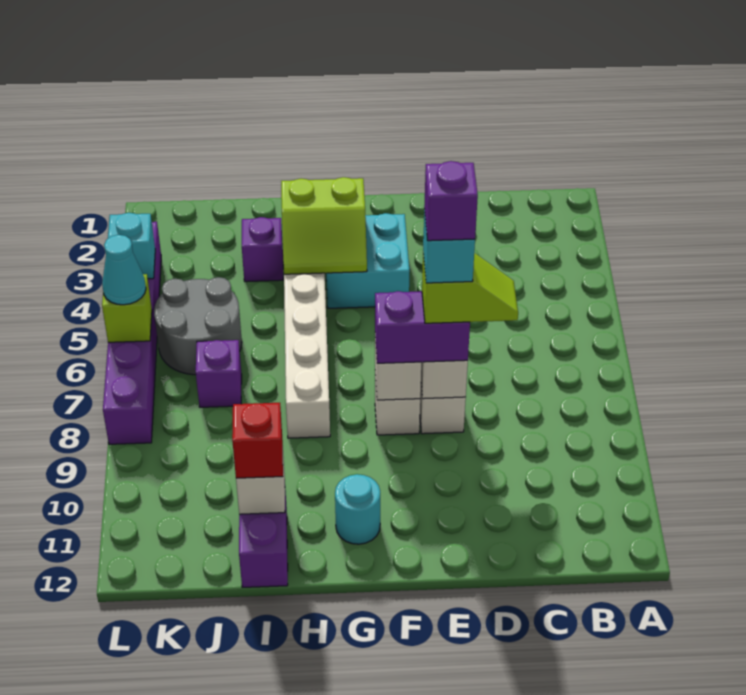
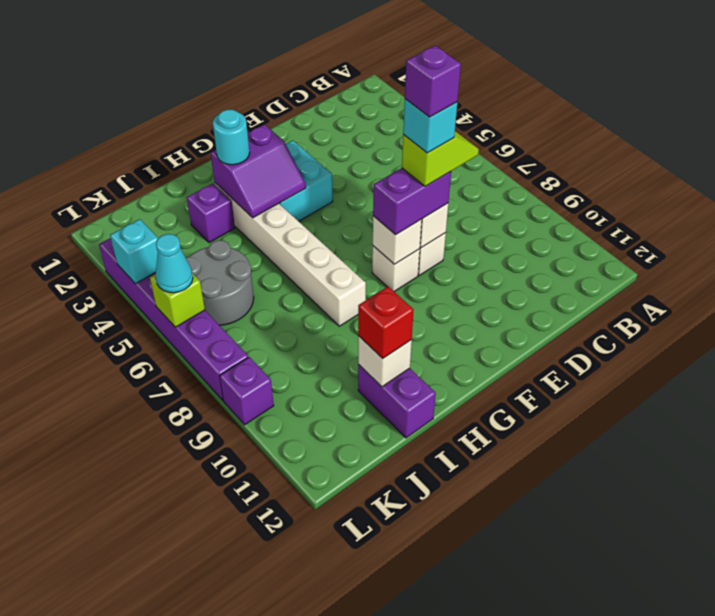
lime 2x2 slope [281,177,367,274] -> purple 2x2 slope [211,124,306,218]
cyan 1x1 round brick [335,474,380,544] -> cyan 1x1 round brick moved to [213,110,250,165]
purple 1x1 brick [196,340,242,407] -> purple 1x1 brick moved to [220,357,274,425]

